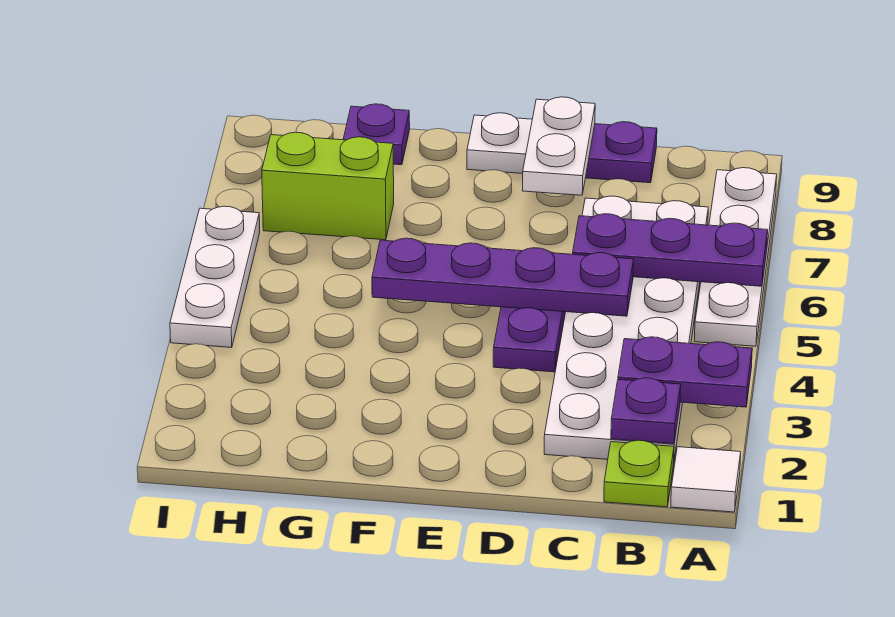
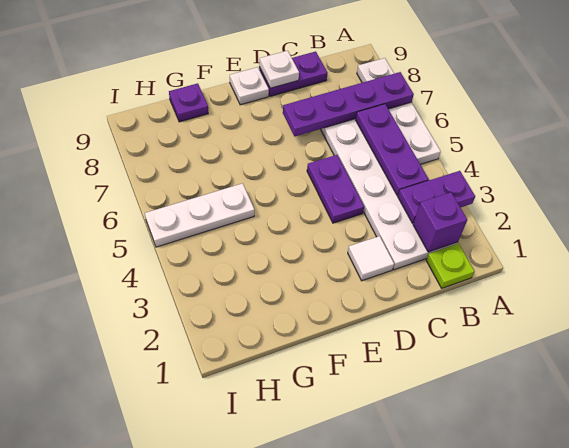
white 1x1 tile [671,447,741,512] -> white 1x1 tile moved to [348,236,394,281]
purple 1x3 plate [573,214,768,286] -> purple 1x3 plate turned to [356,104,429,196]
purple 1x1 plate [611,378,681,444] -> purple 1x1 brick [413,192,467,252]
purple 1x4 plate [372,238,634,316] -> purple 1x4 plate moved to [283,72,414,136]
white 1x2 plate [522,97,595,195] -> white 1x1 plate [259,51,299,88]
lime 1x2 brick [262,132,394,240] -> none
white 1x3 plate [170,206,260,348] -> white 1x3 plate turned to [145,183,254,247]

